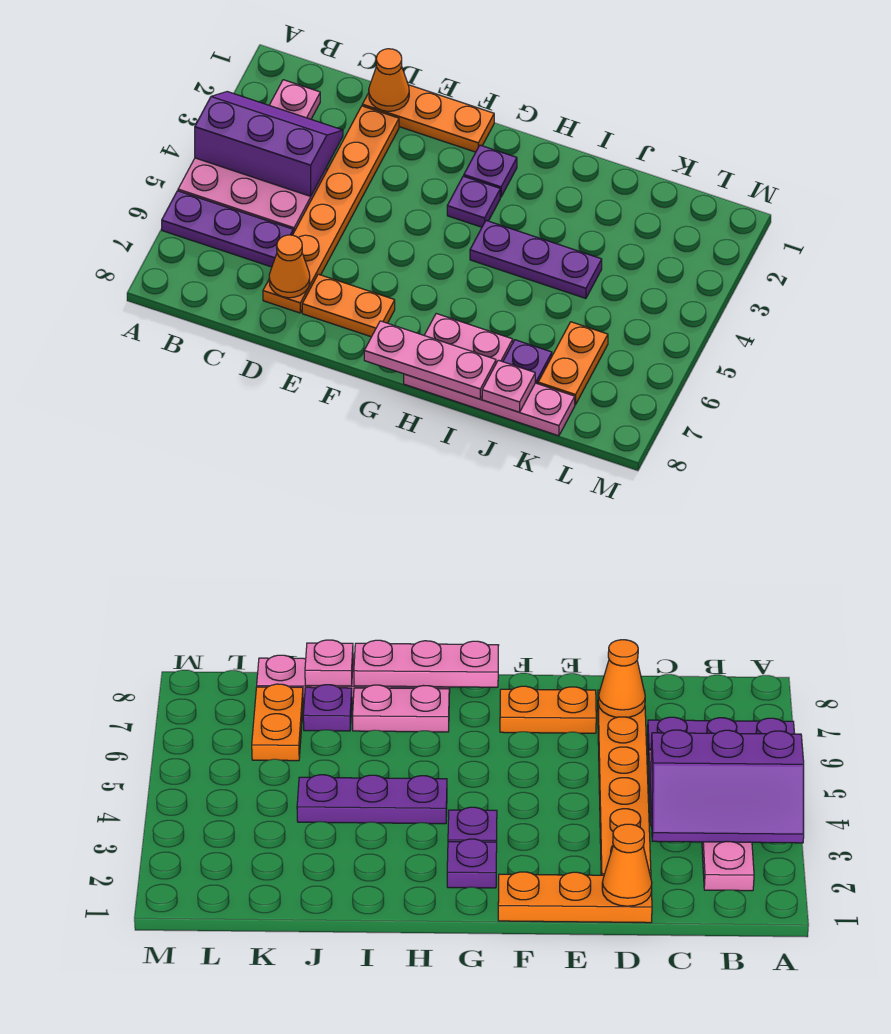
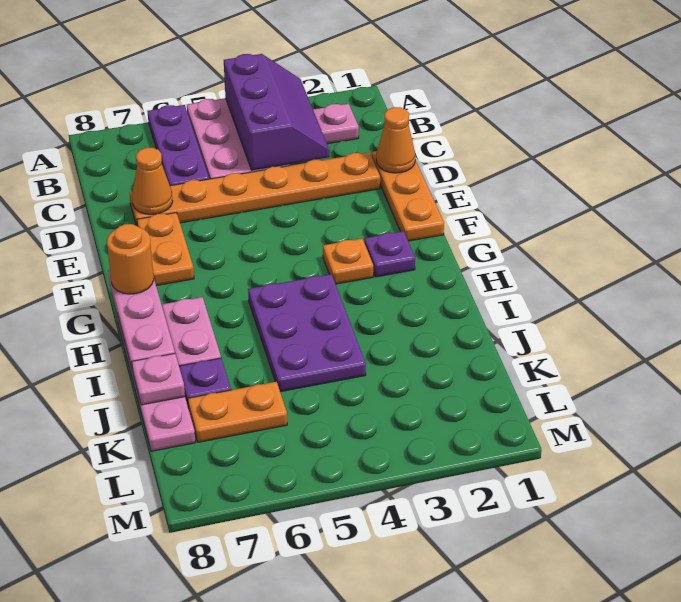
purple 1x1 plate [447,176,500,227] -> orange 1x1 plate [323,238,373,284]
none -> orange 1x1 round brick [107,224,154,294]
purple 1x3 plate [470,221,602,298] -> purple 2x3 plate [248,274,366,392]

